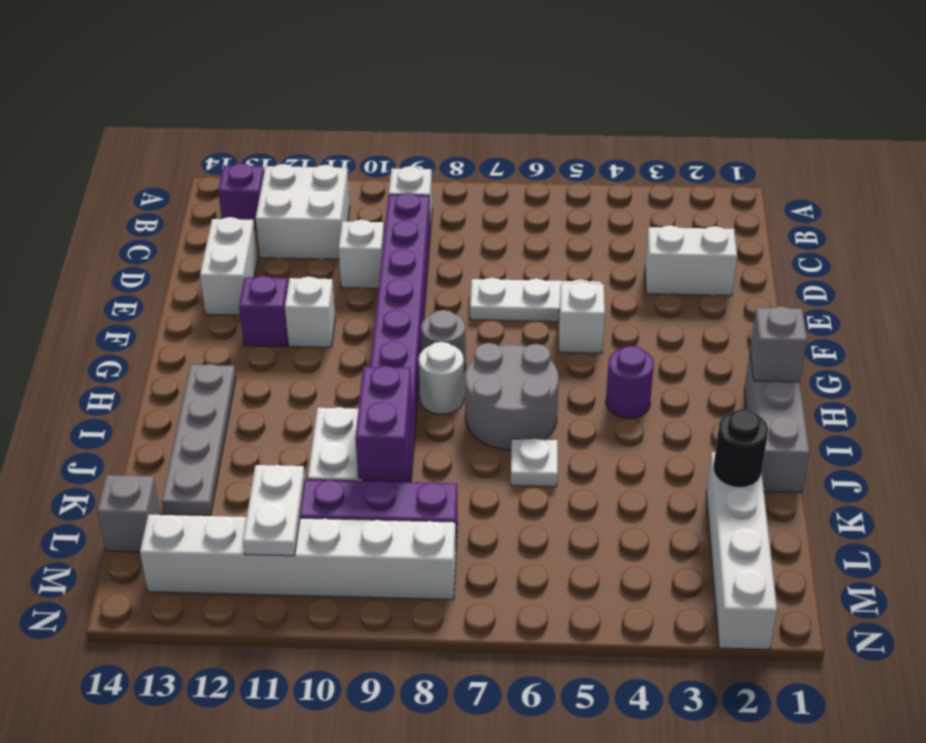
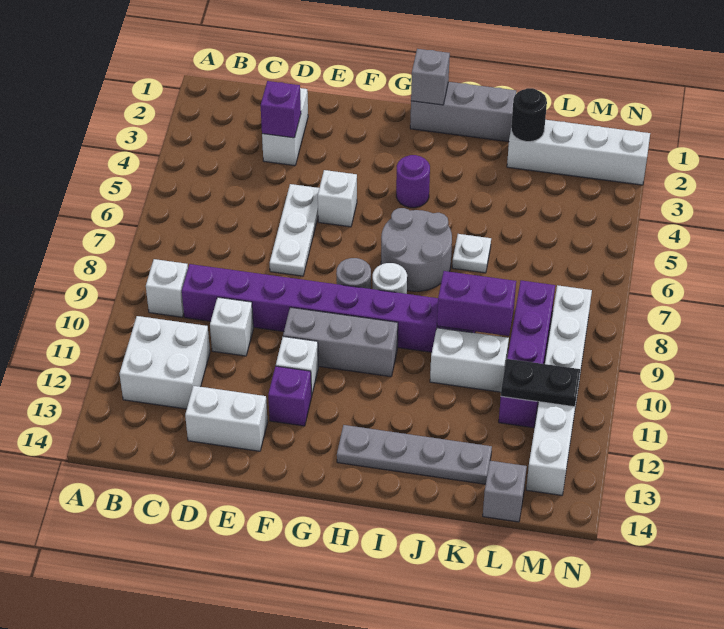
purple 1x1 brick [218,163,264,230] -> purple 1x1 brick moved to [261,81,301,138]
none -> grey 1x3 brick [283,307,398,377]
white 1x2 plate [243,465,305,556] -> black 1x2 plate [501,359,580,407]

